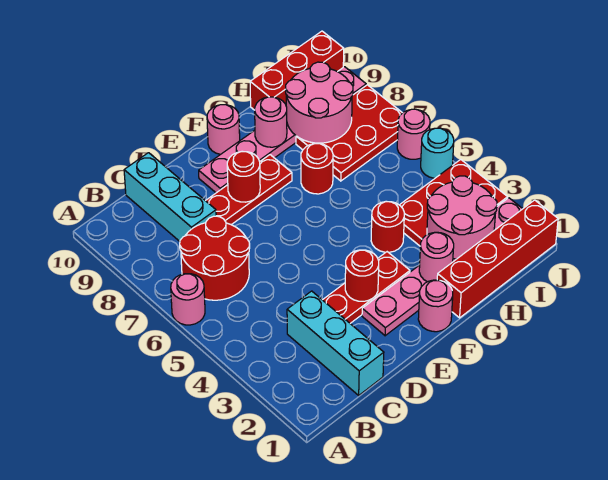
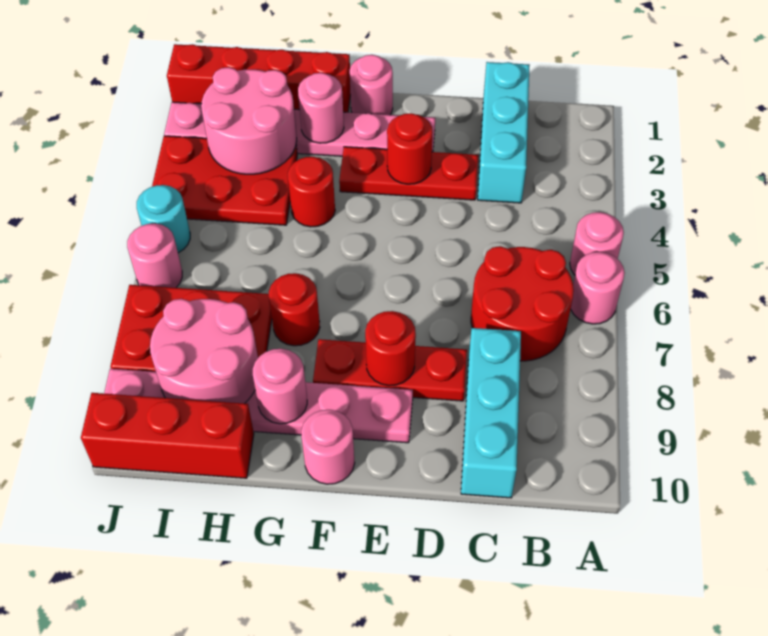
none -> pink 1x1 round brick [570,212,624,275]

